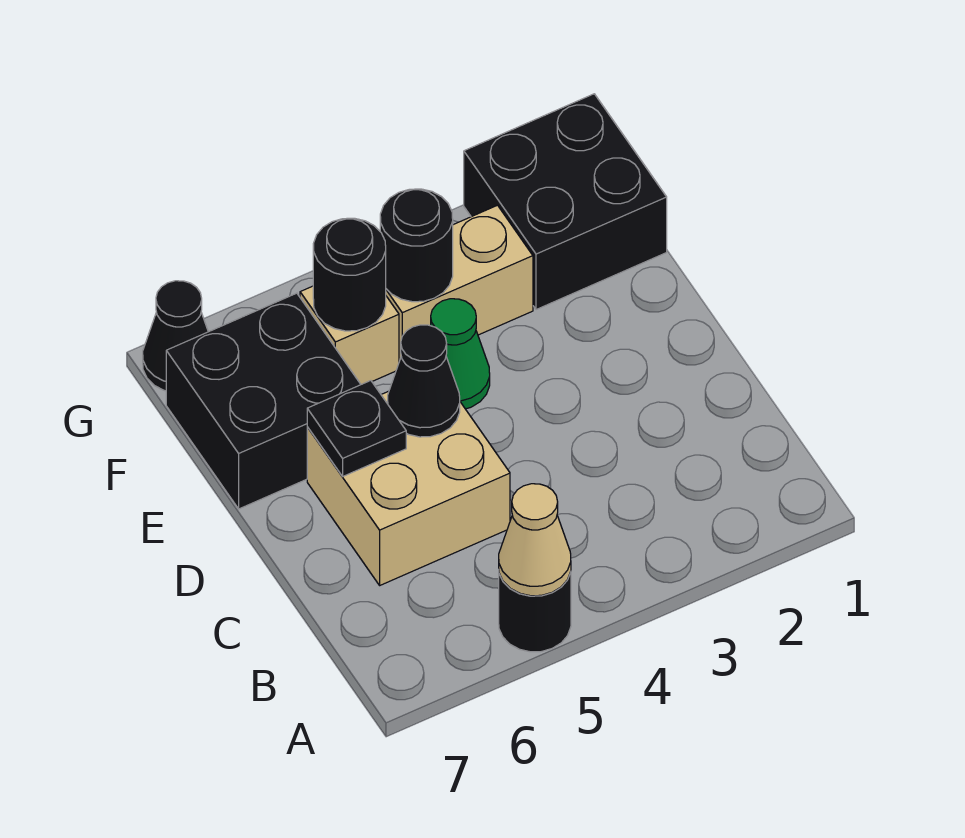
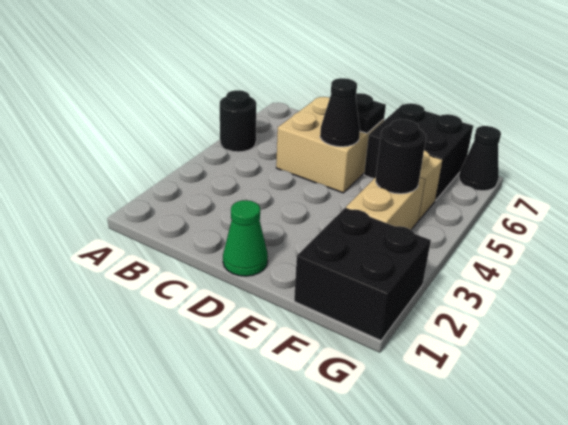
tan 1x1 cone [499,484,571,596] -> none
green 1x1 cone [431,299,490,409] -> green 1x1 cone moved to [223,200,268,276]
black 1x1 round brick [313,218,386,331] -> none

